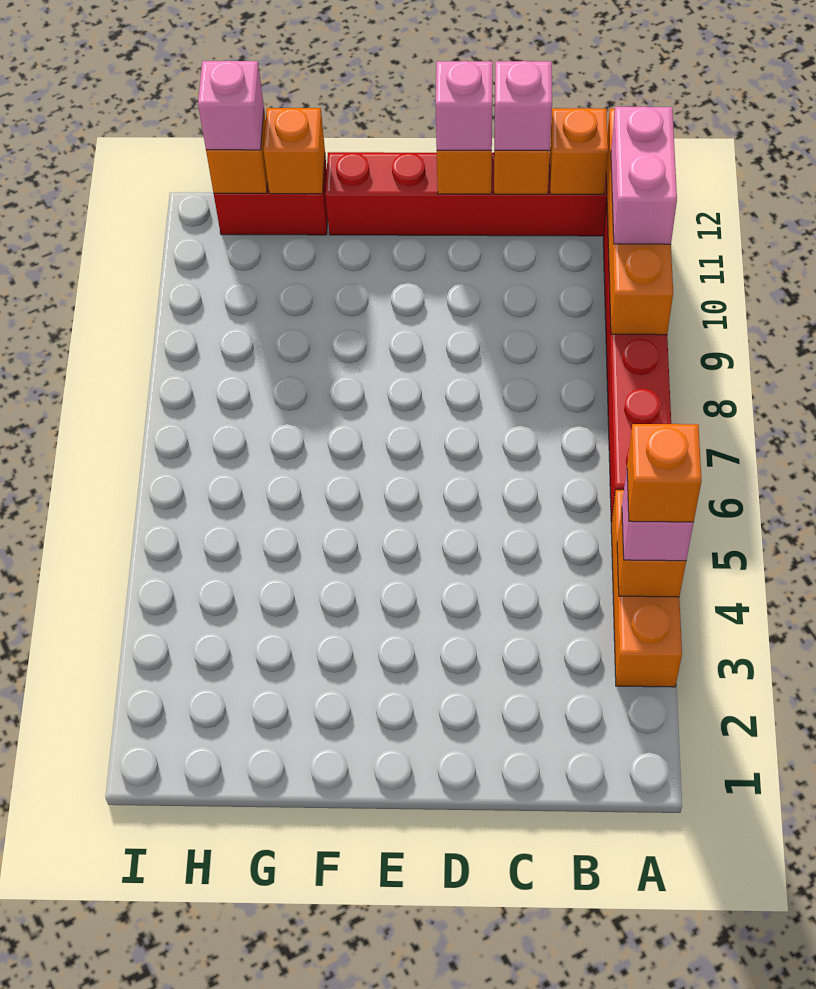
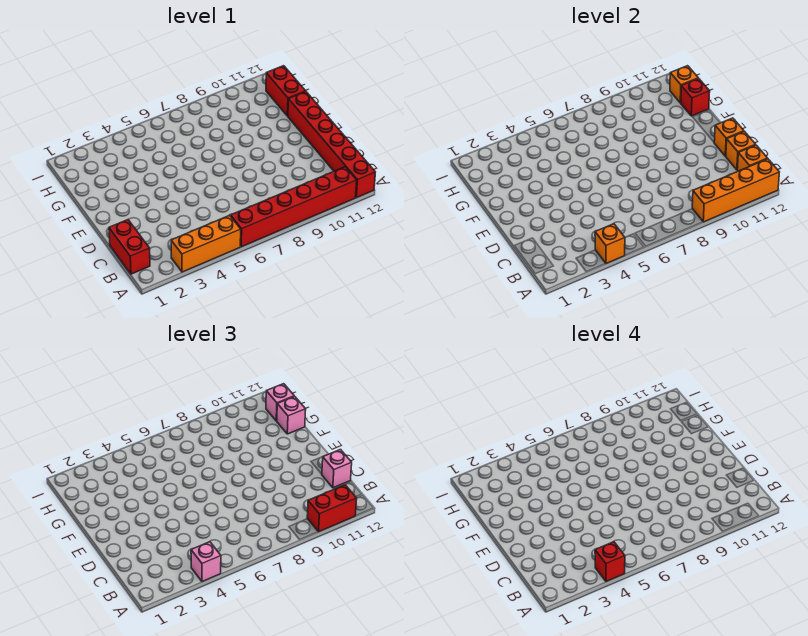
orange 1x1 brick [627,424,702,522] -> red 1x1 brick [595,542,625,582]
pink 1x2 brick [611,107,677,244] -> red 1x2 brick [307,485,357,532]
none -> red 1x2 brick [109,220,150,274]
pink 1x1 brick [436,61,493,150] -> pink 1x1 brick moved to [277,396,306,434]
orange 1x1 brick [264,108,325,194] -> red 1x1 brick [681,78,710,116]

